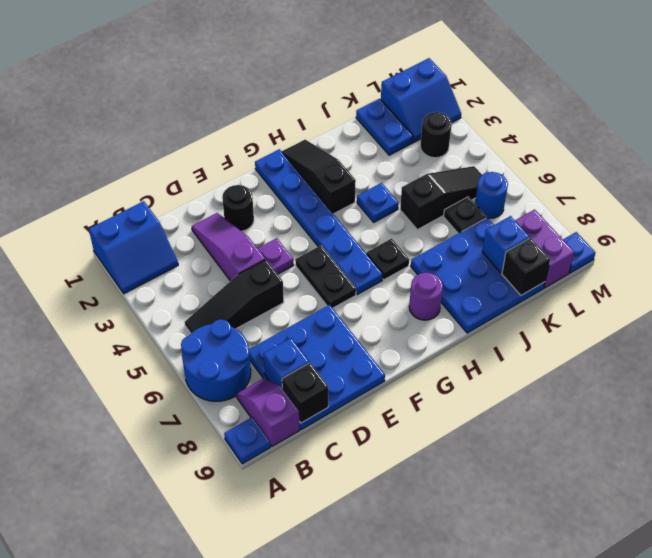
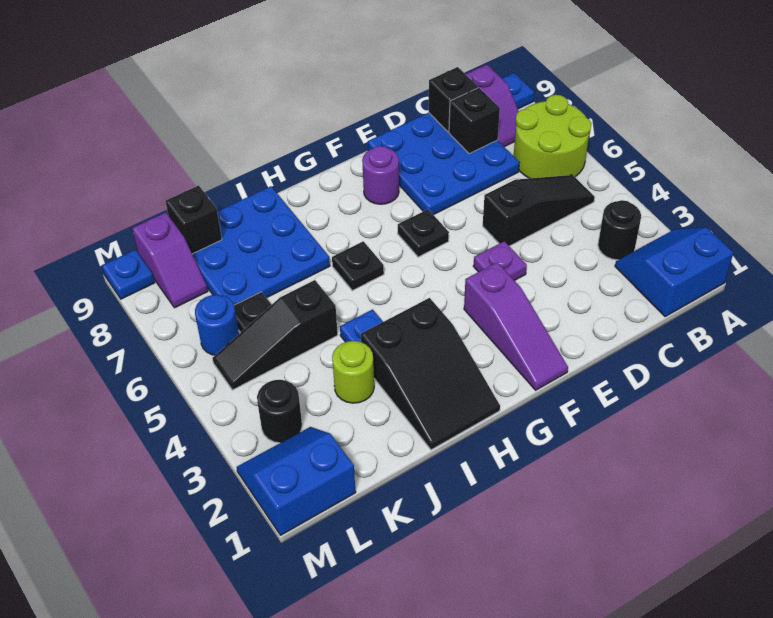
blue 2x2 round brick [181,319,251,401] -> lime 2x2 round brick [514,95,591,178]
blue 1x1 brick [263,338,309,387] -> black 1x1 brick [449,88,500,154]
purple 1x3 slope [192,213,265,281] -> purple 1x3 slope moved to [464,262,568,390]
black 1x1 round brick [222,185,254,231] -> black 1x1 round brick moved to [598,200,641,260]
black 1x2 plate [295,246,356,308] -> black 1x1 plate [398,209,449,257]
blue 1x6 plate [255,149,383,295] -> none
black 1x3 slope [282,140,356,214] -> black 2x3 slope [361,298,500,450]
purple 1x1 round brick [409,273,443,320] -> purple 1x1 round brick moved to [362,146,399,204]
none -> lime 1x1 round brick [332,341,374,403]
blue 1x2 plate [356,99,413,155] -> none
blue 1x1 brick [482,216,530,273] -> none
purple 1x2 brick [515,210,574,288] -> purple 1x2 slope [132,212,208,308]

